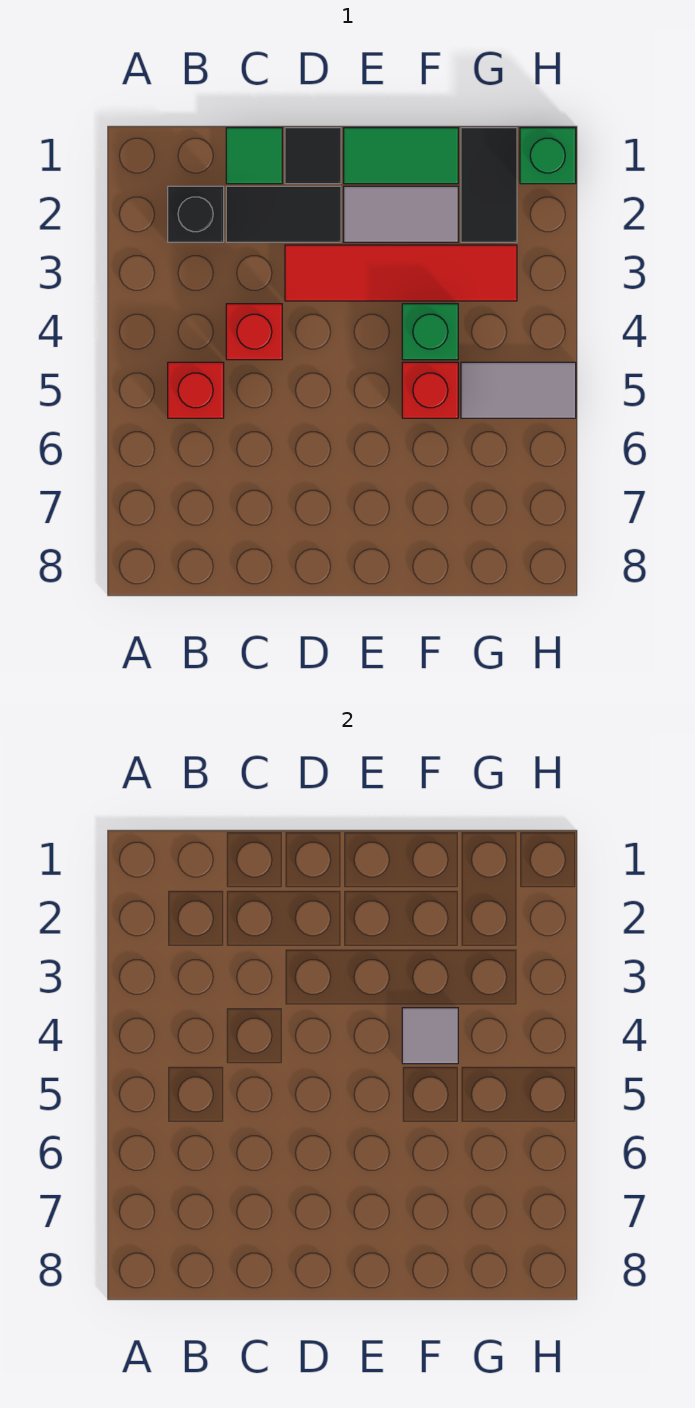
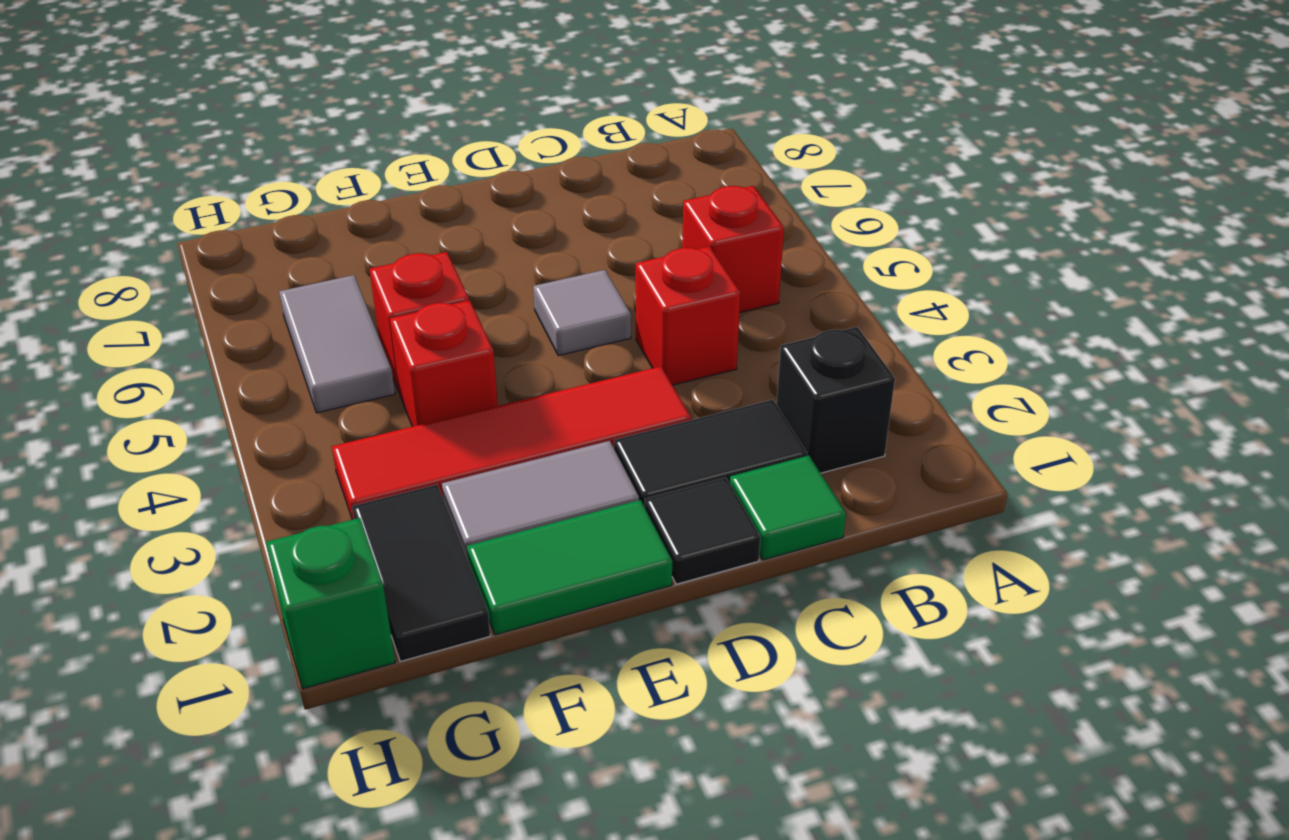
green 1x1 brick [402,304,458,360] -> red 1x1 brick [390,300,498,427]
grey 1x1 tile [402,1008,458,1064] -> grey 1x1 tile moved to [533,270,631,356]
grey 1x2 tile [461,362,576,418] -> grey 1x2 tile turned to [279,275,395,413]

